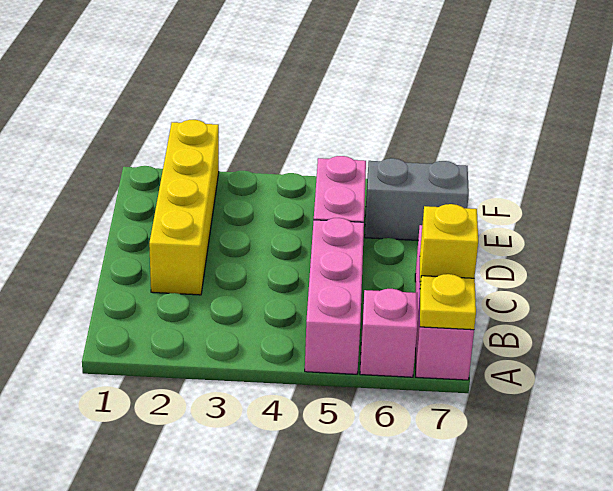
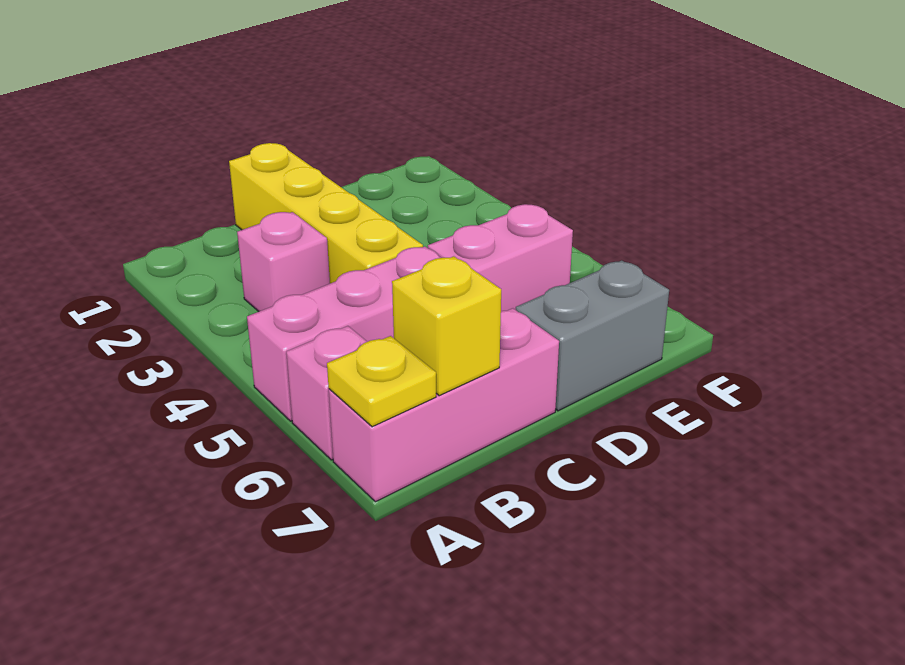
none -> pink 1x1 brick [237,212,330,311]
yellow 1x4 brick [149,120,219,295] -> yellow 1x4 brick turned to [229,143,423,283]
grey 1x2 brick [365,158,469,240] -> grey 1x2 brick turned to [516,260,669,411]

